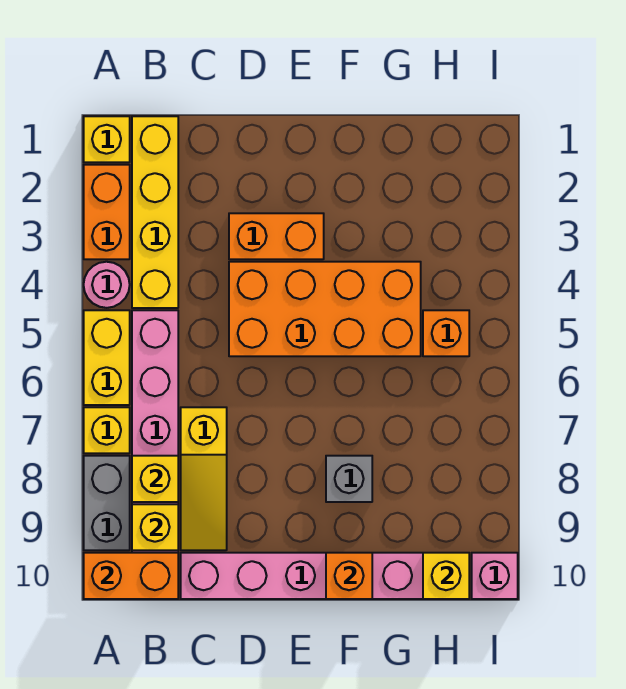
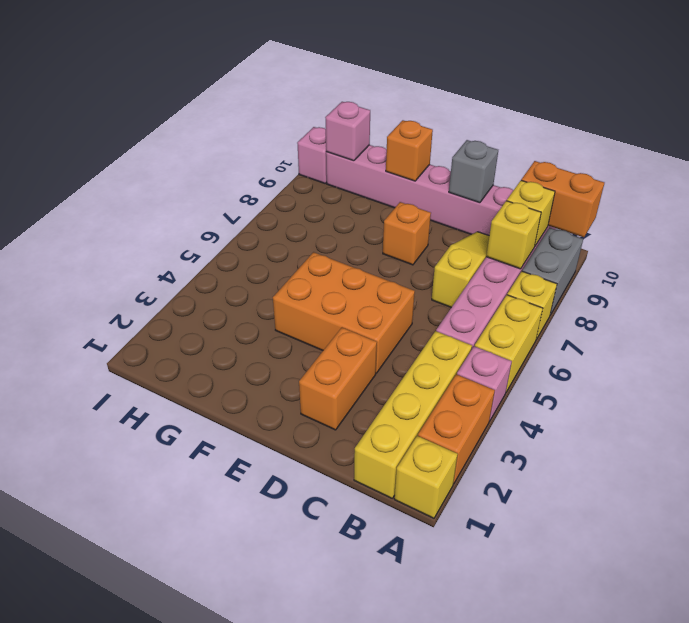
pink 1x1 round brick [84,262,130,308] -> pink 1x1 brick [457,346,512,421]
orange 1x2 brick [229,213,324,259] -> orange 1x2 brick turned to [299,328,377,430]
orange 2x4 brick [229,262,421,356] -> orange 2x3 brick [273,252,415,373]
grey 1x1 brick [326,456,372,502] -> grey 1x1 brick moved to [449,140,498,203]
orange 1x1 brick [423,310,469,356] -> orange 1x1 brick moved to [383,202,431,265]
yellow 1x1 brick [423,553,469,599] -> pink 1x1 brick [325,102,370,161]

